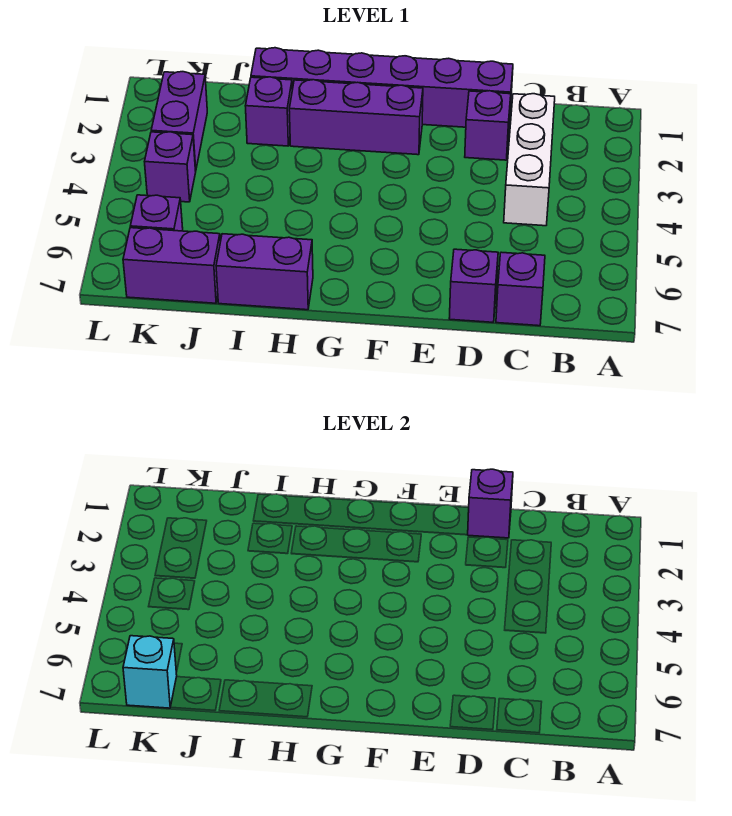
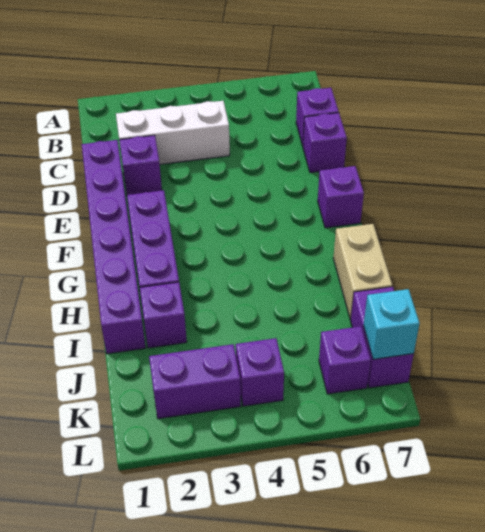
purple 1x1 brick [468,469,513,538] -> purple 1x1 brick moved to [318,166,364,228]
purple 1x2 brick [216,234,313,310] -> tan 1x2 brick [333,224,392,320]

